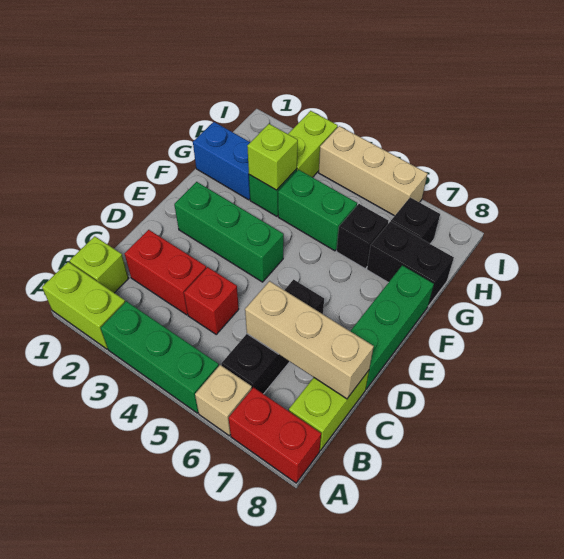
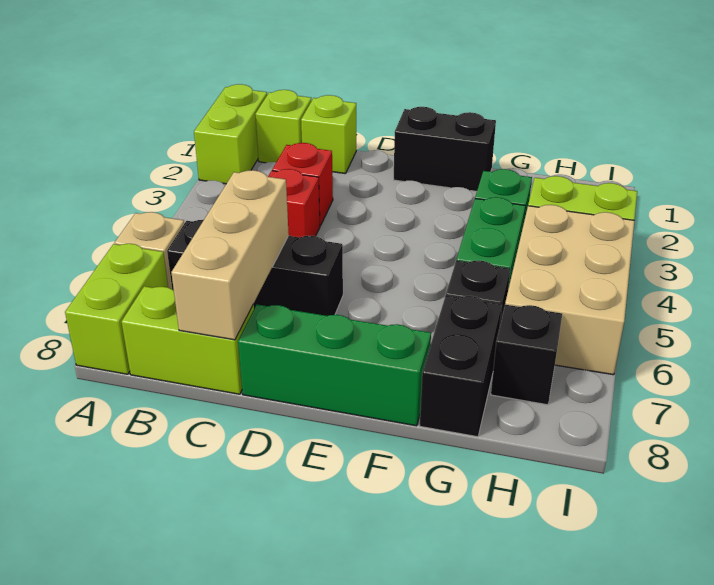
green 1x3 brick [100,301,219,413] -> none
red 1x2 brick [229,387,321,483] -> lime 1x2 brick [65,244,168,374]
red 1x2 brick [125,230,206,315] -> red 1x1 brick [272,143,333,226]
none -> black 1x2 brick [394,107,496,191]
green 1x3 brick [174,182,284,282] -> none
blue 1x2 brick [193,122,250,200] -> none
lime 1x1 brick [247,124,298,190] -> lime 1x1 brick moved to [301,95,356,174]
tan 1x3 brick [319,126,428,216] -> tan 2x3 brick [505,205,634,375]

